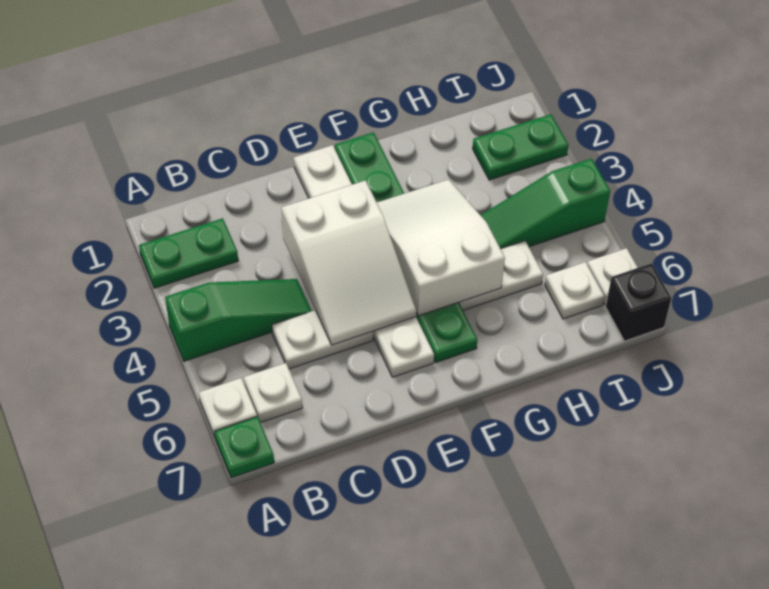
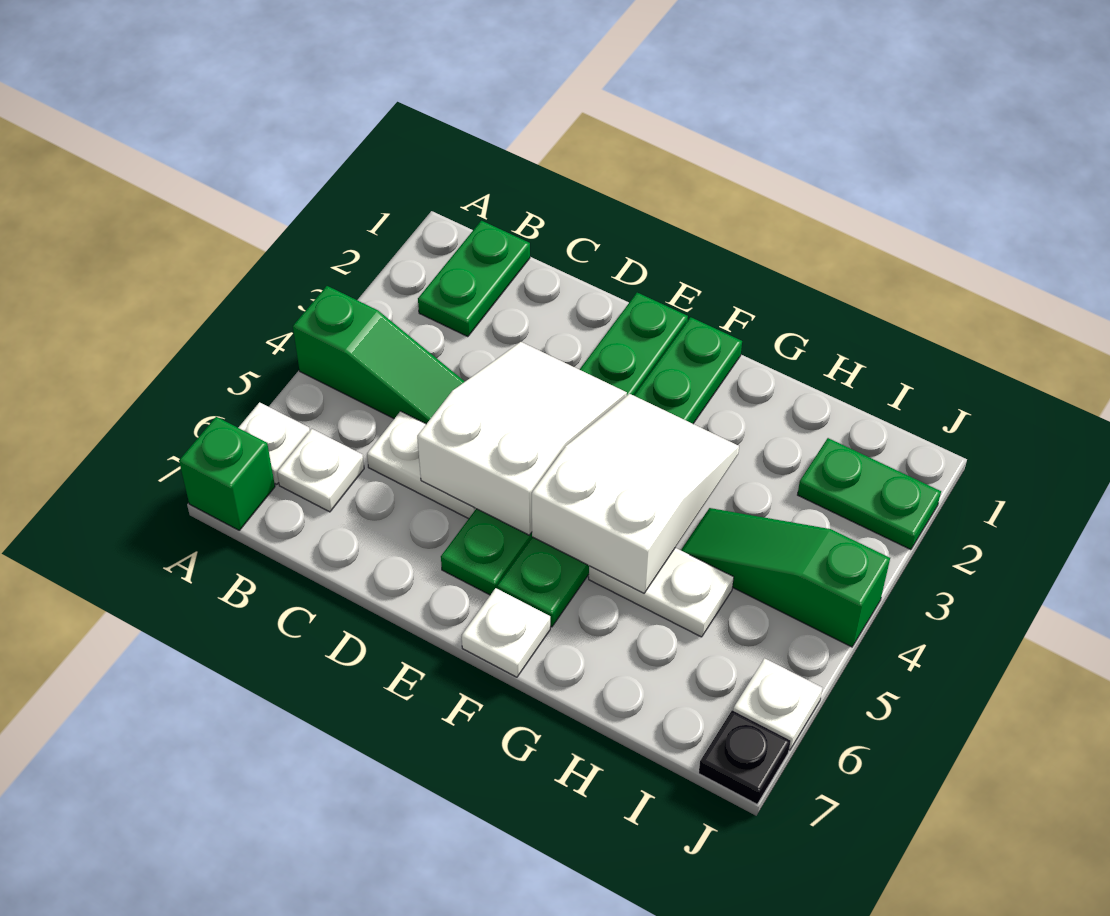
green 1x2 plate [139,218,238,288] -> green 1x2 plate turned to [418,221,530,337]
green 1x1 plate [215,417,274,478] -> green 1x1 brick [179,417,275,530]
white 2x3 slope [281,180,416,345] -> white 2x3 slope turned to [417,342,627,535]
white 1x6 plate [294,145,434,377] -> green 1x6 plate [441,293,688,595]
white 1x1 plate [545,262,604,319] -> white 1x1 plate moved to [462,588,550,677]
black 1x1 brick [606,263,671,341] -> black 1x1 plate [699,710,791,804]

